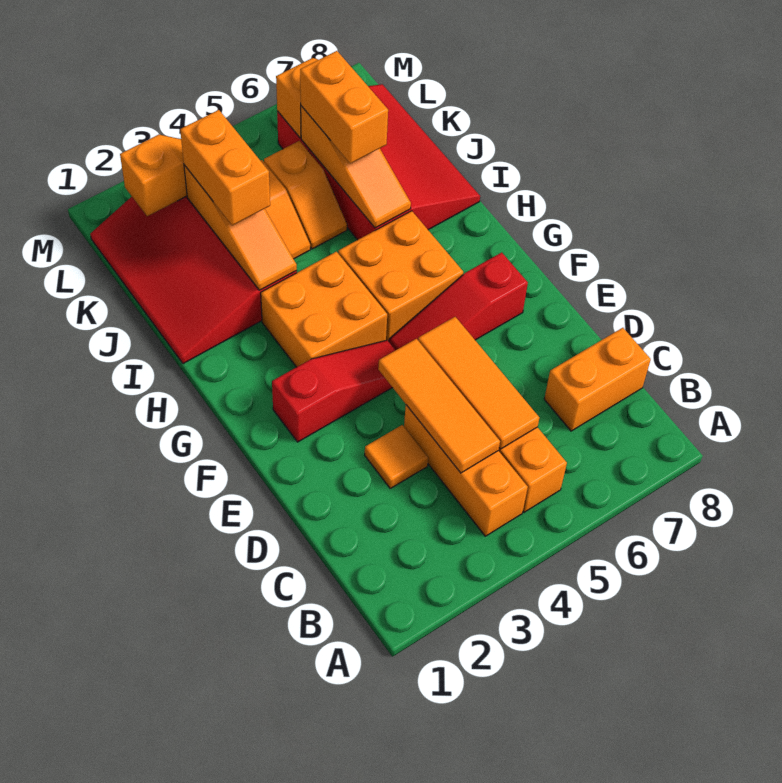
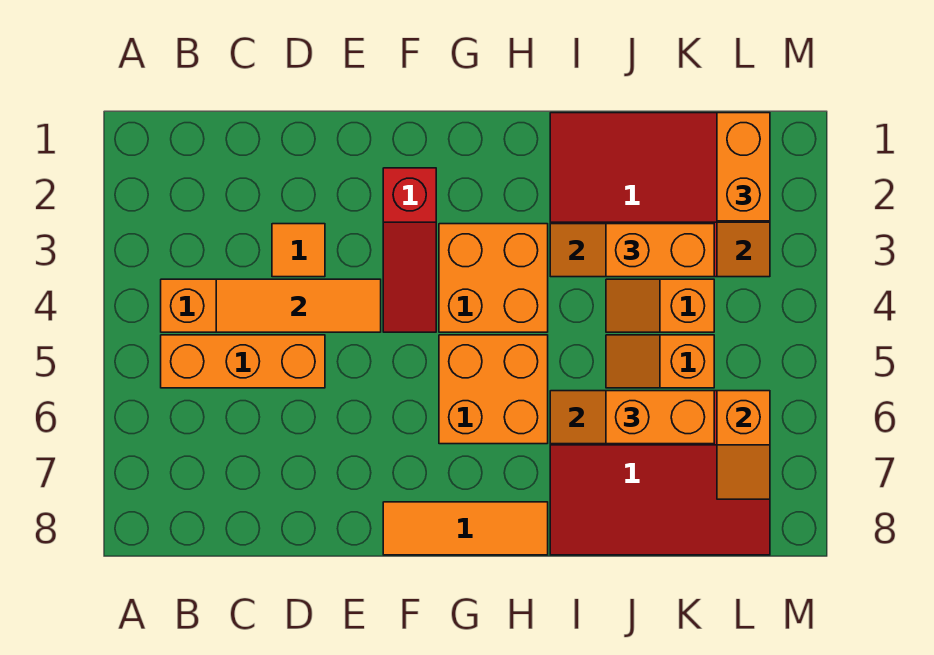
orange 1x3 tile [418,317,539,449] -> orange 1x3 tile moved to [383,502,548,555]
orange 1x2 brick [544,328,651,431] -> orange 1x2 brick moved to [717,113,770,221]
red 1x3 slope [389,252,528,350] -> none

